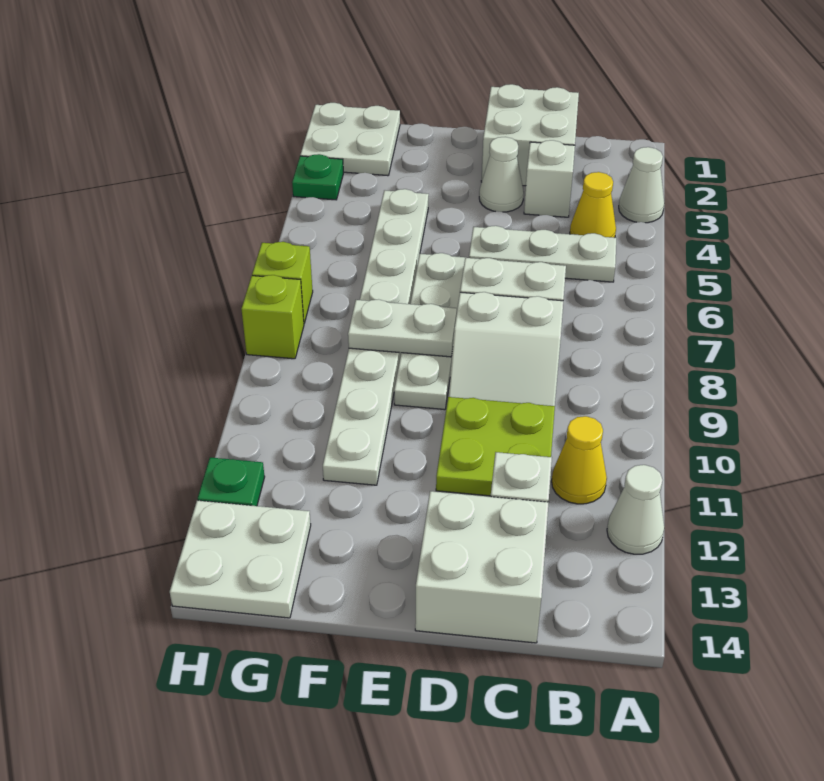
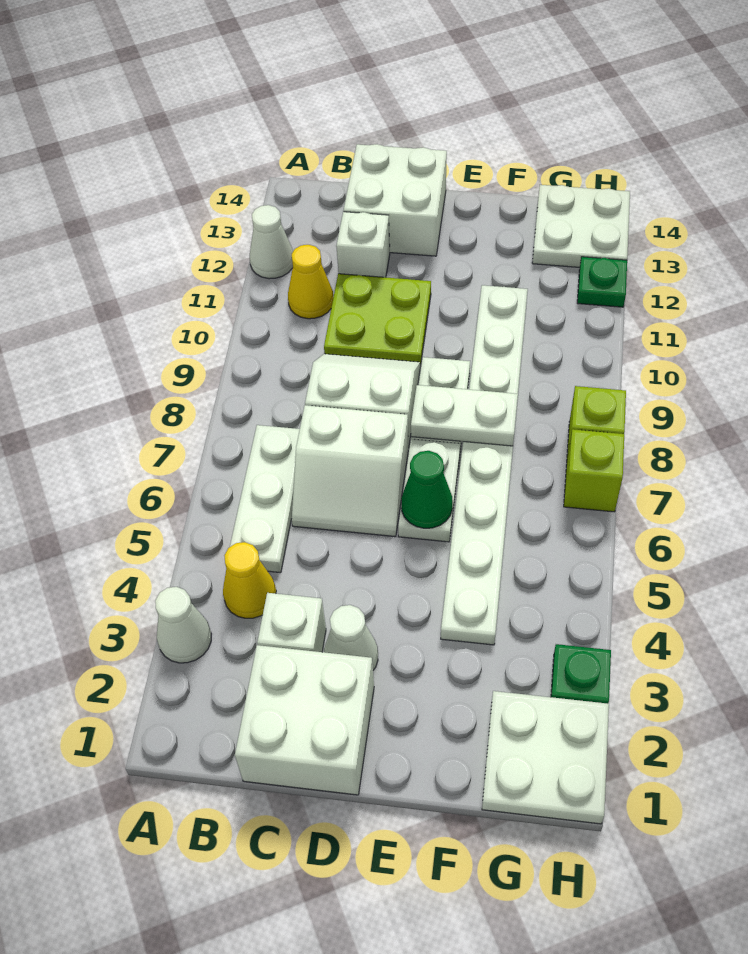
white 1x3 plate [469,226,616,282] -> white 1x3 plate turned to [230,425,300,573]
none -> green 1x1 cone [401,451,453,528]

